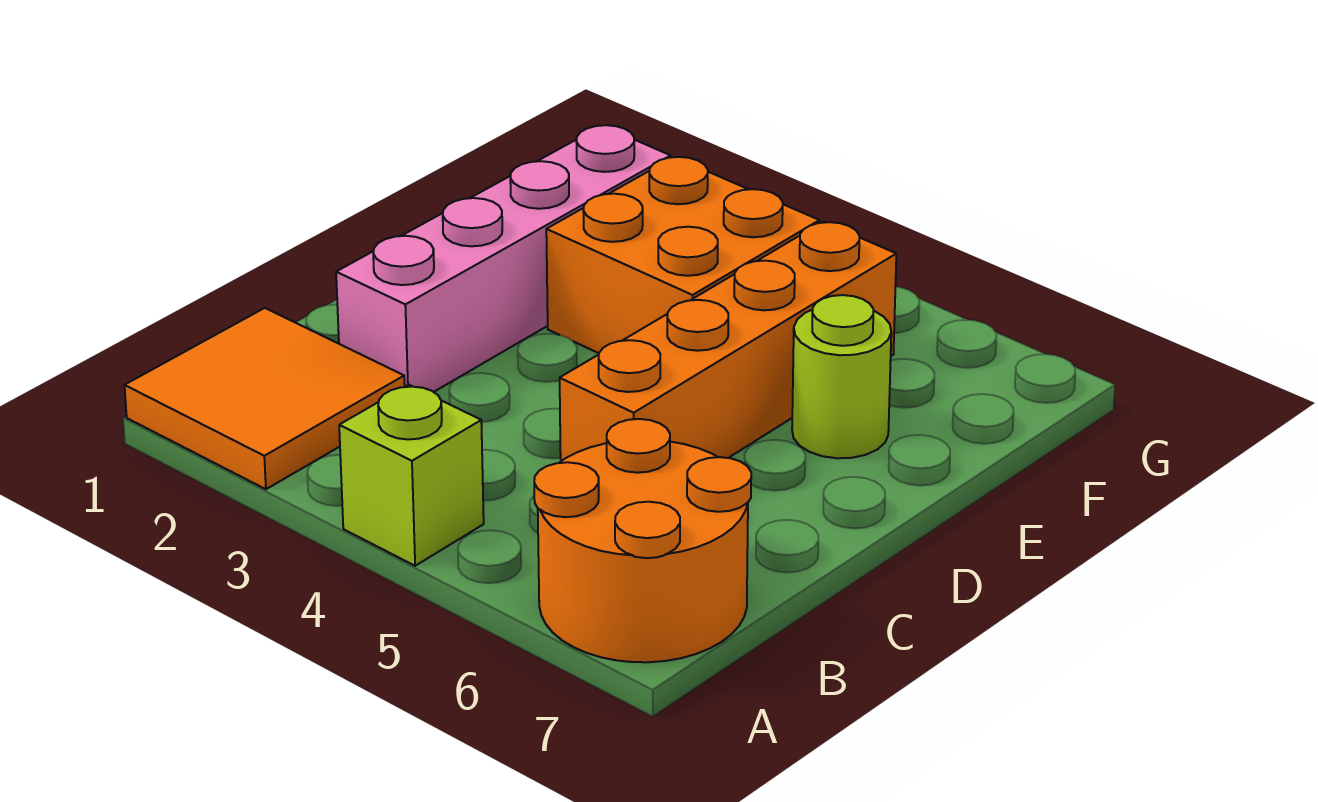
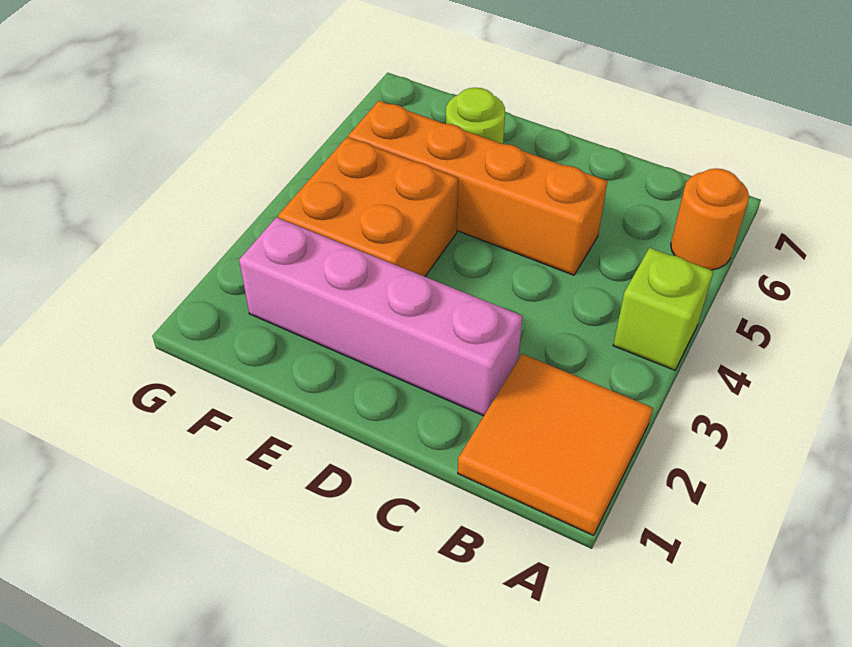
orange 2x2 round brick [534,419,751,662] -> orange 1x1 round brick [671,168,749,270]

